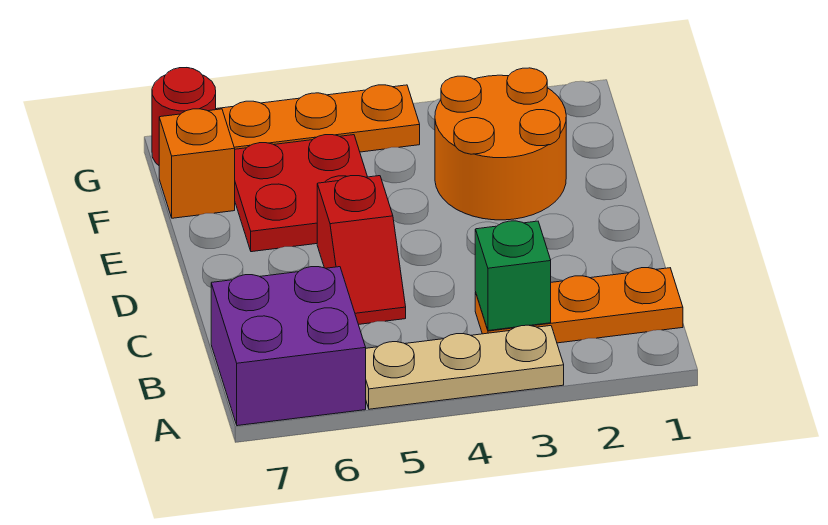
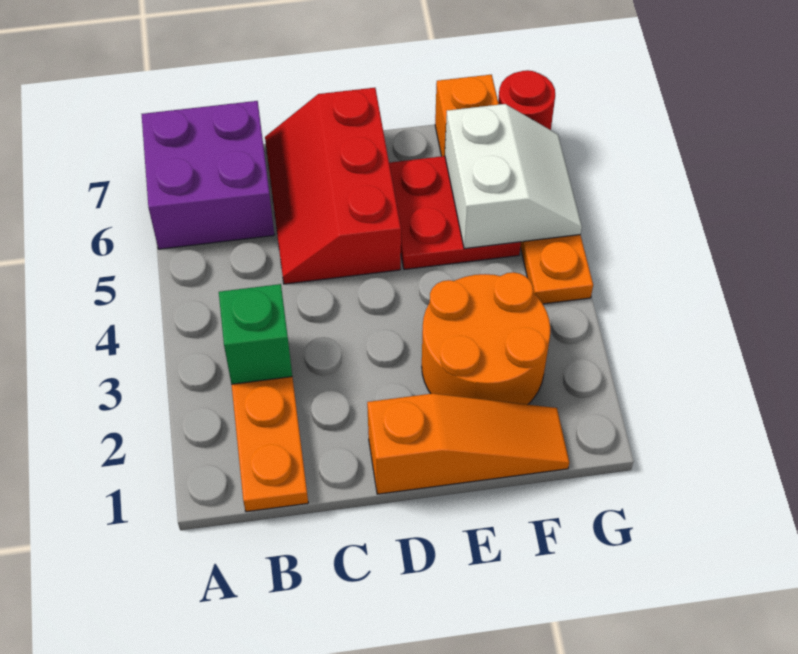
tan 1x3 plate [366,325,564,409] -> none
red 1x2 slope [317,176,406,324] -> red 2x3 slope [265,88,401,284]
none -> orange 1x3 slope [367,394,569,494]
none -> white 2x2 slope [445,104,582,249]

